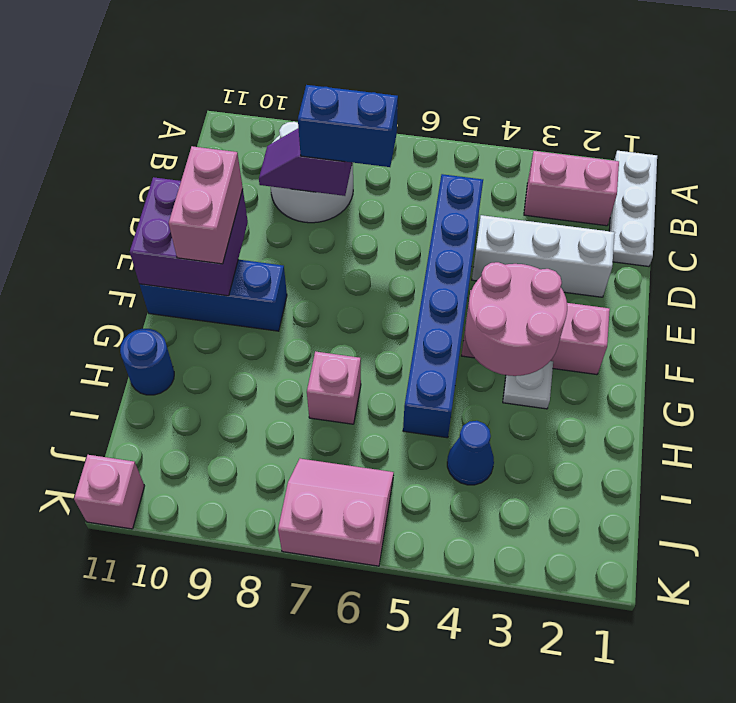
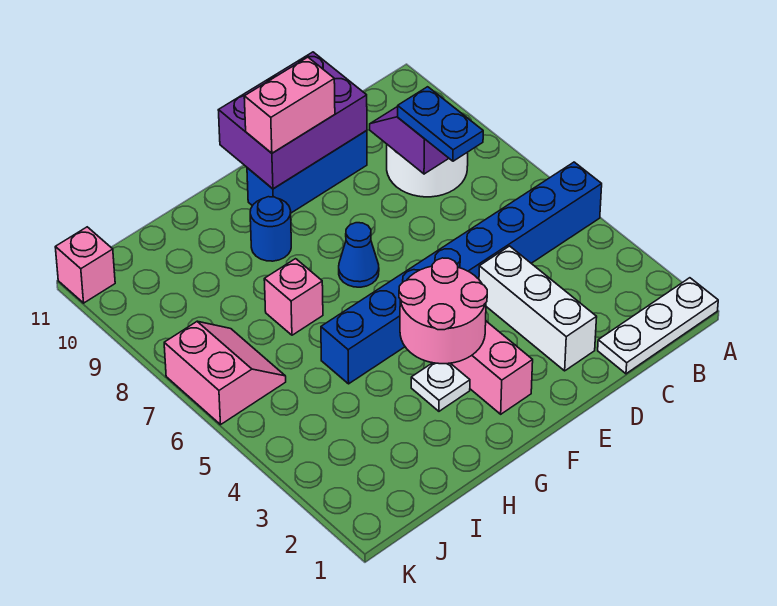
pink 1x2 brick [524,151,619,226] -> none
blue 1x6 brick [403,174,483,438] -> blue 1x8 brick [321,162,602,384]
blue 1x2 brick [298,85,398,167] -> blue 1x2 plate [398,87,483,161]
purple 2x2 brick [130,177,248,296] -> purple 2x3 brick [218,52,367,189]
blue 1x3 brick [140,260,287,331] -> blue 1x3 brick turned to [247,131,367,213]
blue 1x1 round brick [120,329,174,395] -> blue 1x1 round brick moved to [250,197,291,261]
blue 1x1 cone [447,421,494,485] -> blue 1x1 cone moved to [339,223,379,287]

